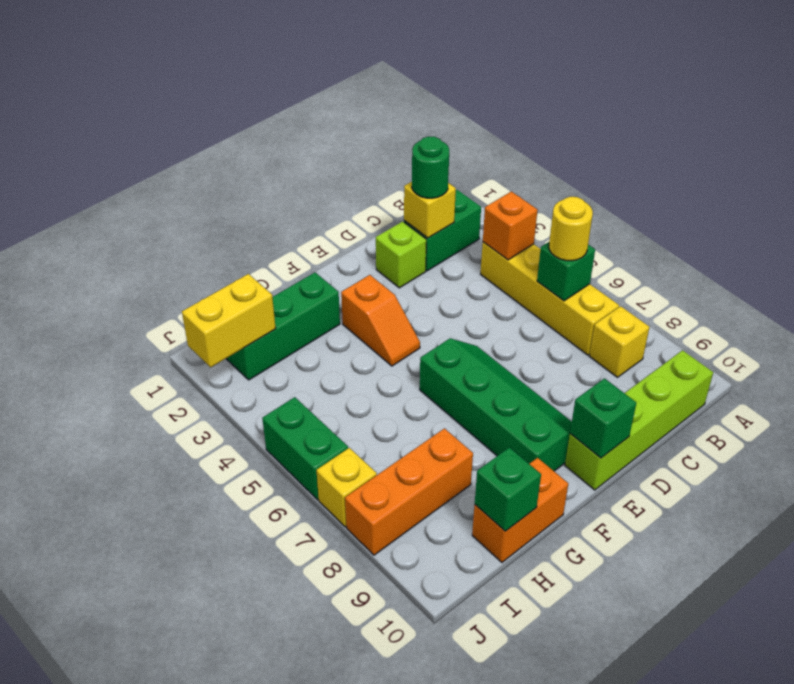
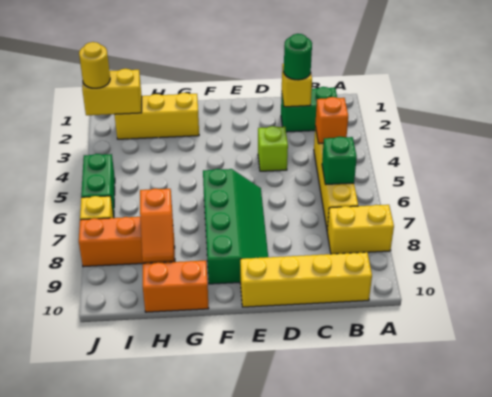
yellow 1x1 round brick [549,197,593,261] -> yellow 1x1 round brick moved to [79,42,110,88]
yellow 1x1 brick [590,306,649,377] -> yellow 1x2 brick [327,205,394,254]
lime 1x4 brick [565,350,713,490] -> yellow 1x4 brick [240,252,372,307]
lime 1x1 brick [376,221,426,288] -> lime 1x1 brick moved to [258,126,288,171]
green 1x1 brick [570,378,636,458] -> none
orange 1x2 slope [341,275,420,366] -> orange 1x2 slope moved to [140,188,174,262]
green 1x3 brick [226,272,340,380] -> yellow 1x3 brick [114,93,199,139]
green 1x1 brick [475,447,541,531] -> none

